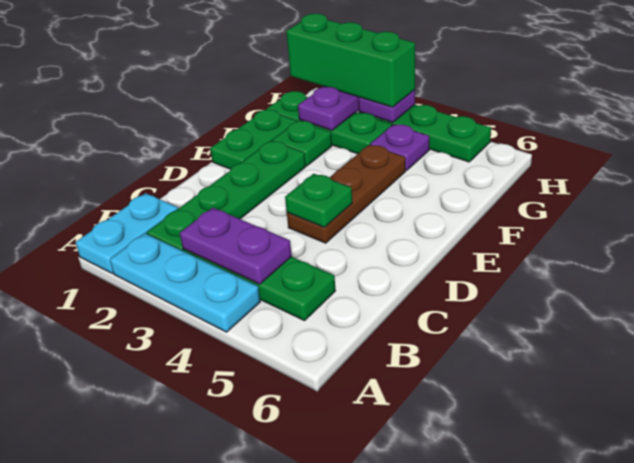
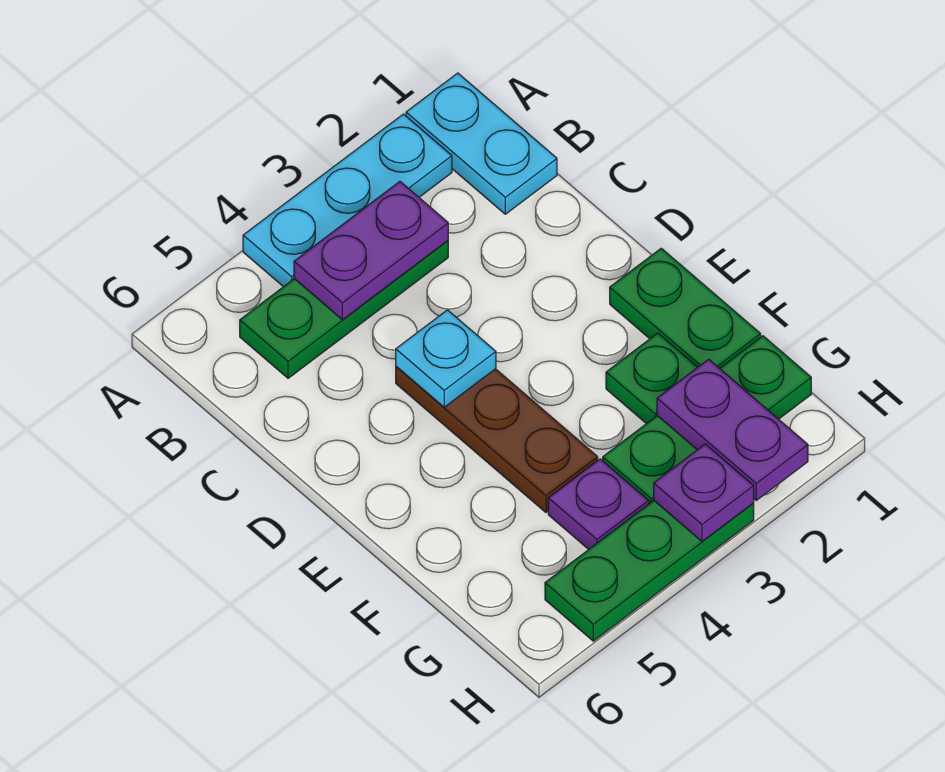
green 1x4 plate [147,141,306,251] -> none
green 1x1 plate [285,174,352,227] -> cyan 1x1 plate [396,310,496,407]
green 1x3 brick [286,14,415,107] -> none

